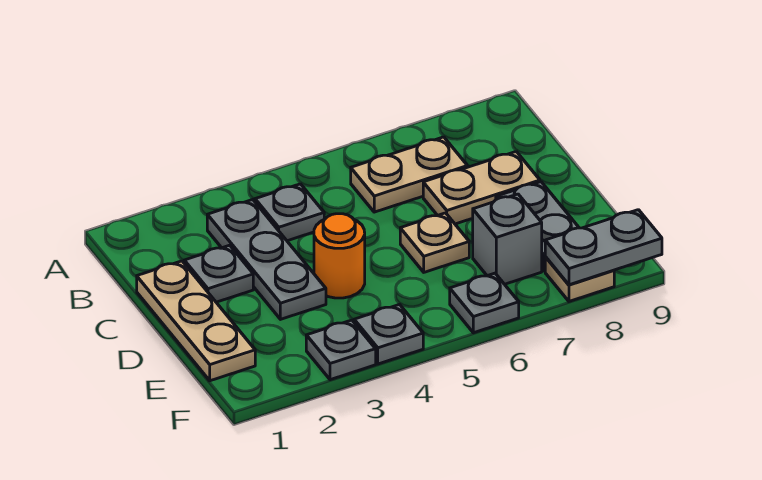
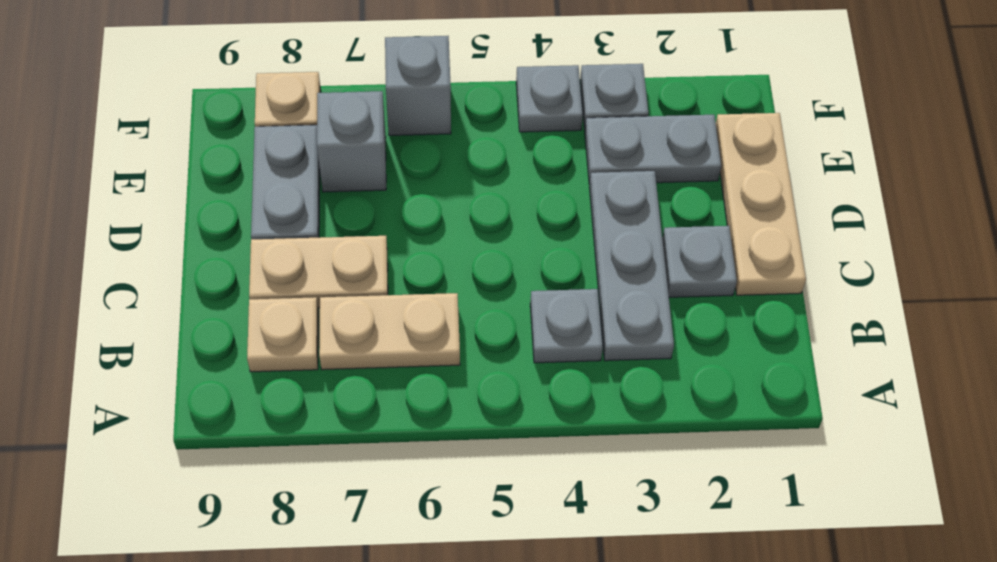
orange 1x1 round brick [314,214,365,298] -> none
tan 1x1 plate [400,213,469,272] -> tan 1x1 plate moved to [247,297,318,372]
grey 1x1 plate [450,273,519,333] -> grey 1x1 brick [385,36,451,135]
grey 1x2 plate [545,210,662,285] -> grey 1x2 plate moved to [585,115,721,184]

